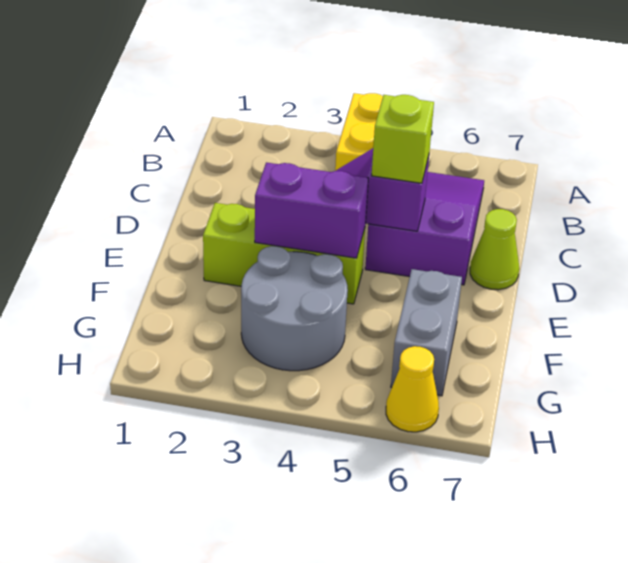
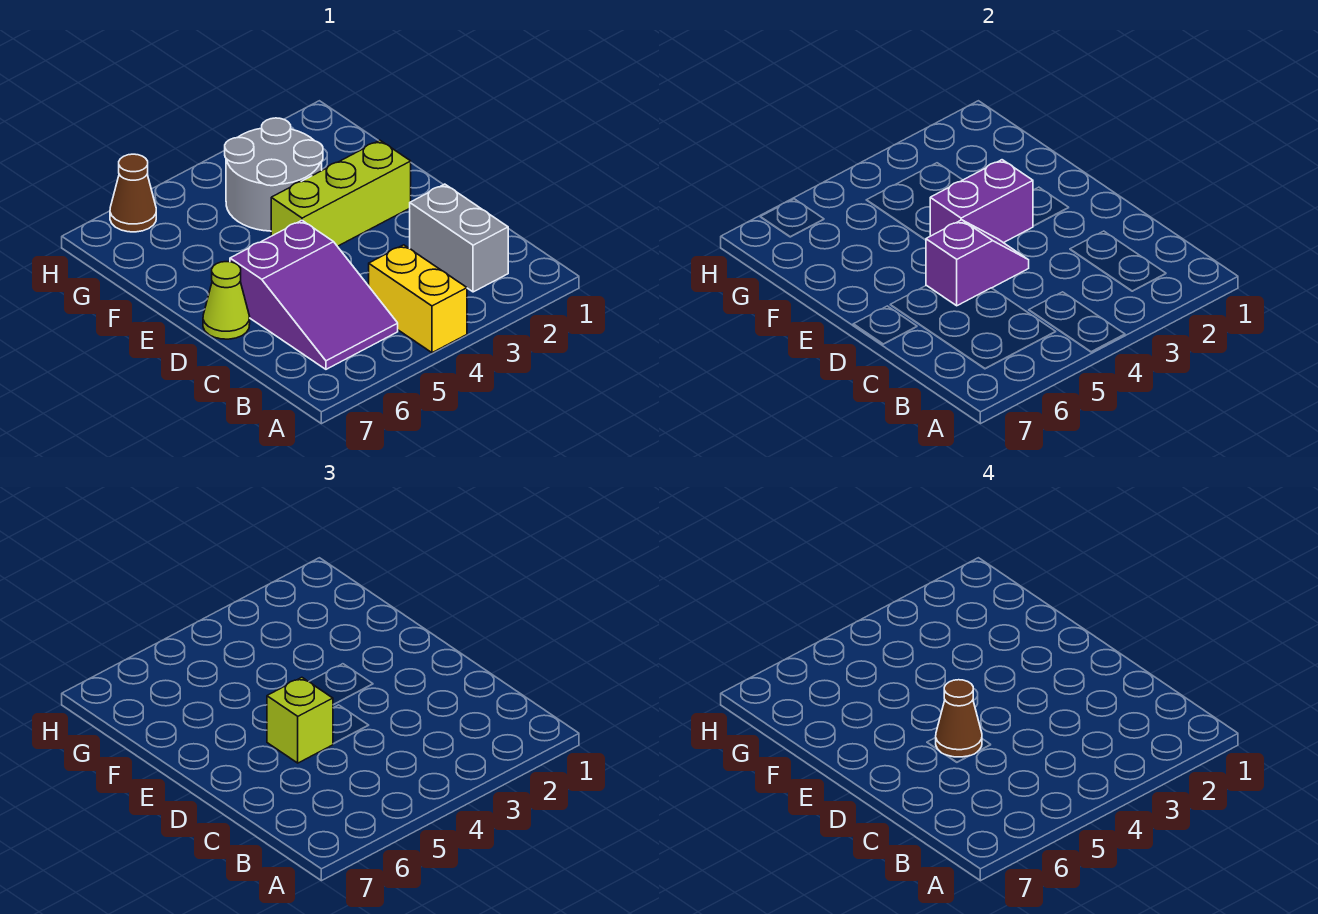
none -> brown 1x1 cone [936,680,982,757]
grey 1x2 brick [391,269,462,396] -> grey 1x2 brick moved to [410,184,508,292]
yellow 1x1 cone [386,346,439,432] -> brown 1x1 cone [110,154,156,232]

